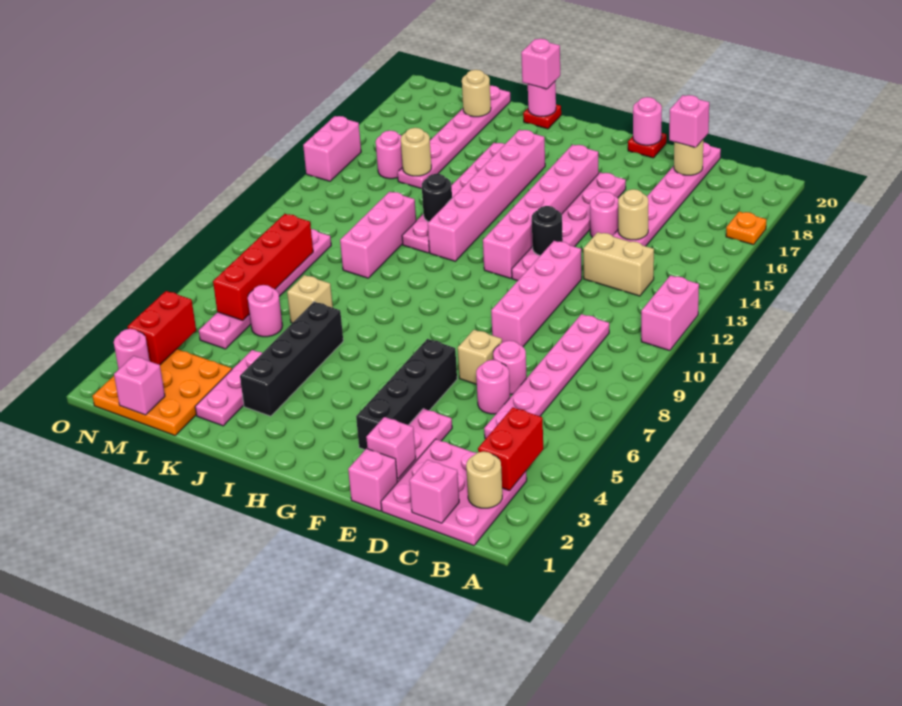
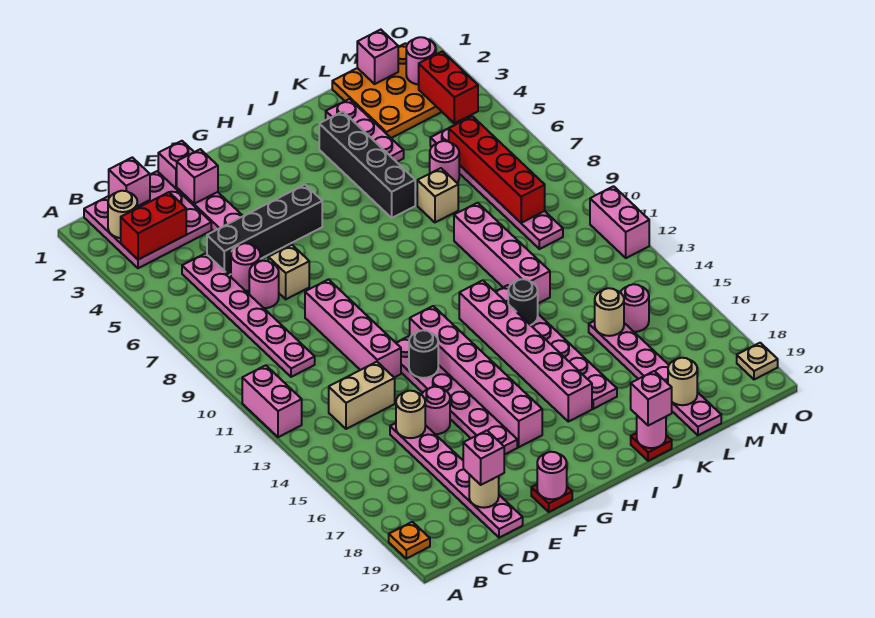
orange 1x1 plate [726,212,766,245] -> orange 1x1 plate moved to [389,522,430,559]
red 1x2 brick [478,407,543,491] -> red 1x2 brick turned to [121,192,186,260]
black 1x4 brick [356,339,457,450] -> black 1x4 brick turned to [207,185,322,275]
pink 1x3 brick [340,192,416,278] -> pink 1x4 brick [454,203,550,303]
pink 1x2 brick [303,116,361,181] -> pink 1x2 brick moved to [590,186,649,258]
none -> tan 1x1 plate [737,343,778,380]

